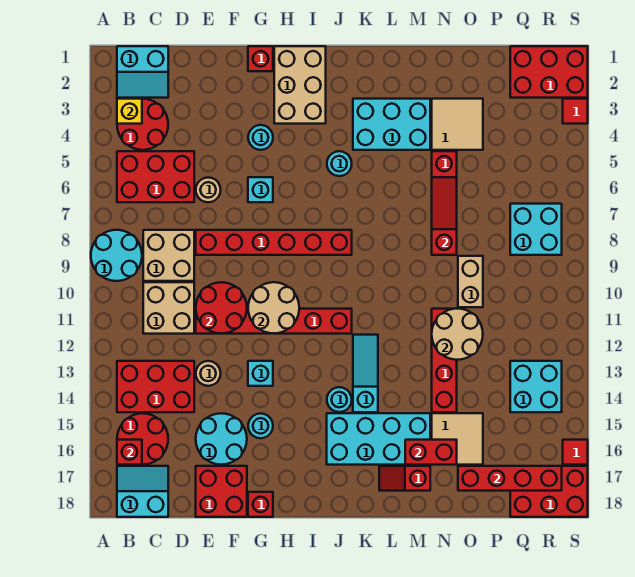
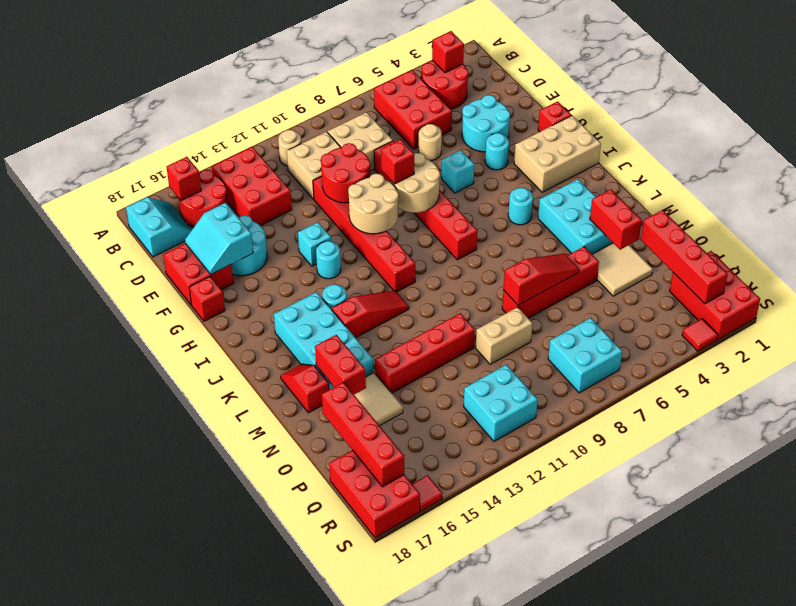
cyan 2x2 round brick [91,230,142,281] -> cyan 2x2 round brick moved to [462,95,510,152]
cyan 2x2 slope [117,46,168,98] -> cyan 2x2 slope moved to [185,203,253,274]
yellow 1x1 brick [117,99,142,124] -> red 1x1 brick [432,31,464,73]
tan 1x1 round brick [196,361,221,386] -> tan 1x1 round brick moved to [278,130,301,166]
none -> red 1x1 brick [381,140,414,184]
cyan 1x1 round brick [248,413,273,438] -> cyan 1x1 round brick moved to [316,241,341,279]
cyan 1x3 slope [353,335,378,412] -> red 1x3 slope [332,291,409,338]
none -> red 1x2 brick [590,190,642,250]
tan 2x2 round brick [432,309,483,360] -> tan 2x2 round brick moved to [391,153,440,213]
none -> red 1x4 brick [641,210,728,304]
cyan 2x2 brick [510,361,562,412] -> cyan 2x2 brick moved to [464,365,538,441]

